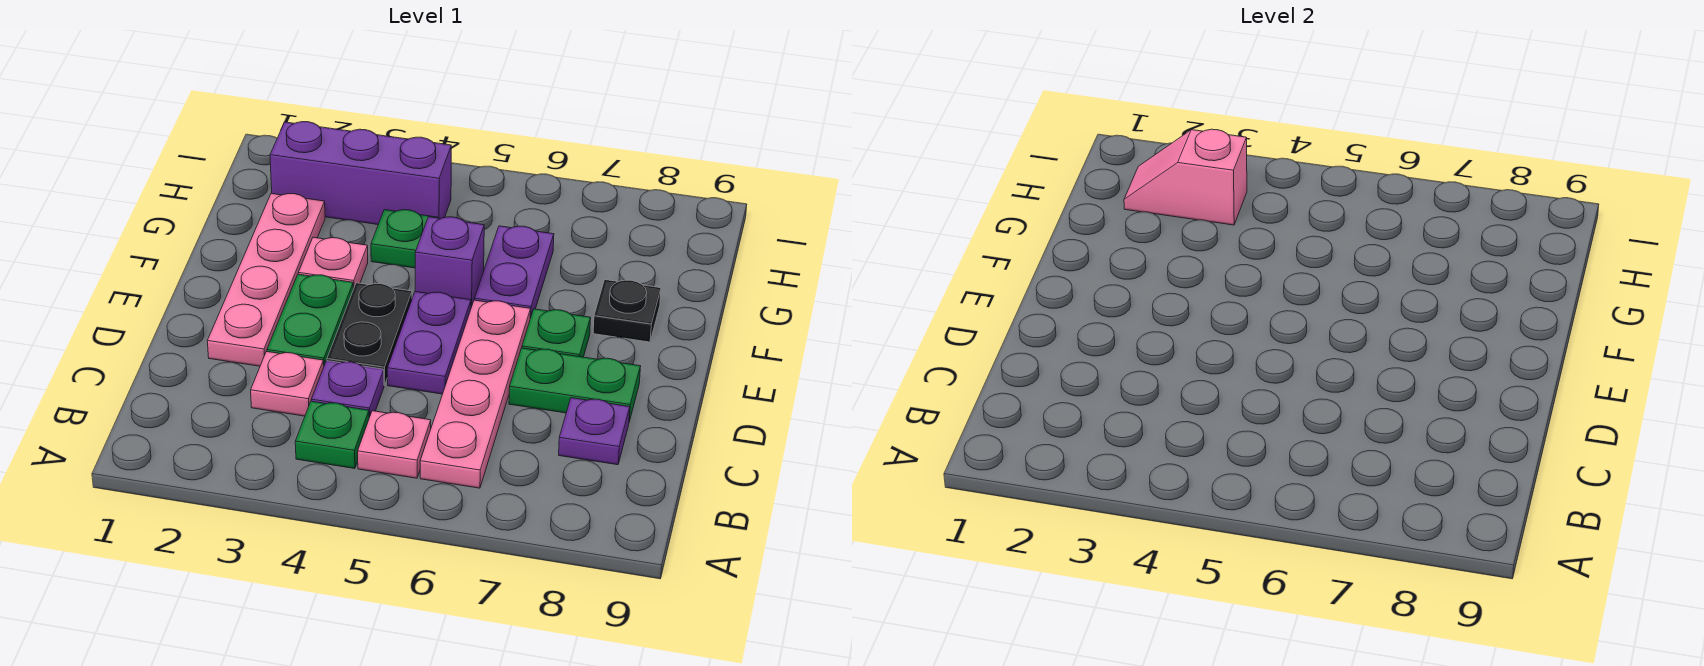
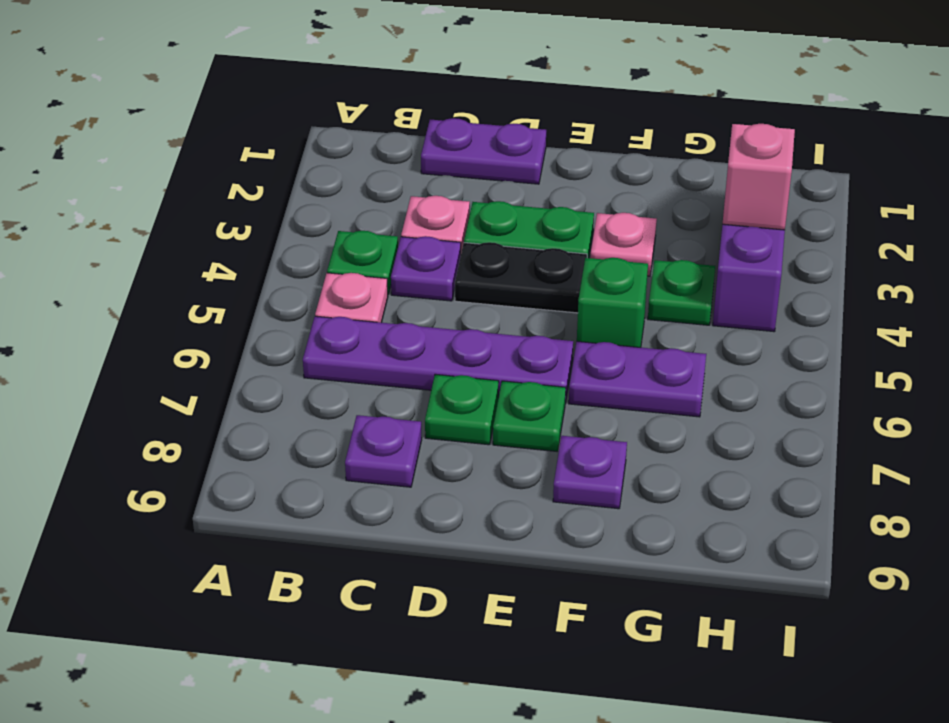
pink 1x4 plate [420,300,531,488] -> purple 1x4 plate [303,316,573,403]
pink 1x4 plate [207,193,325,366] -> none
purple 1x2 plate [387,292,471,394] -> purple 1x2 plate moved to [421,118,546,184]
green 1x2 plate [509,348,641,422] -> green 1x1 plate [425,374,499,445]
purple 1x1 brick [415,217,484,307] -> green 1x1 brick [577,258,648,348]
black 1x1 plate [593,280,661,342] -> purple 1x1 plate [553,436,627,509]

